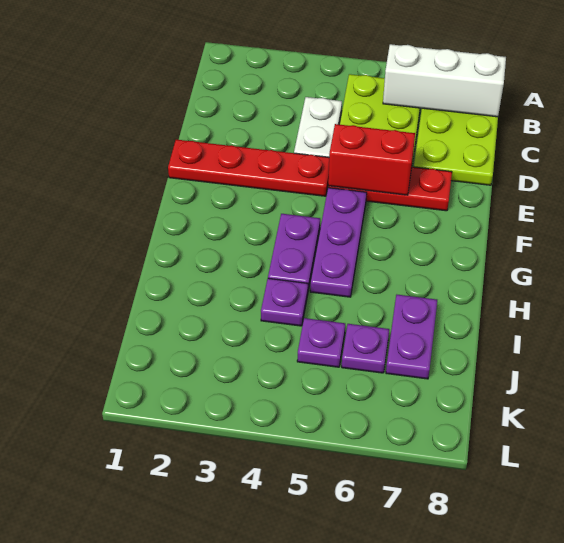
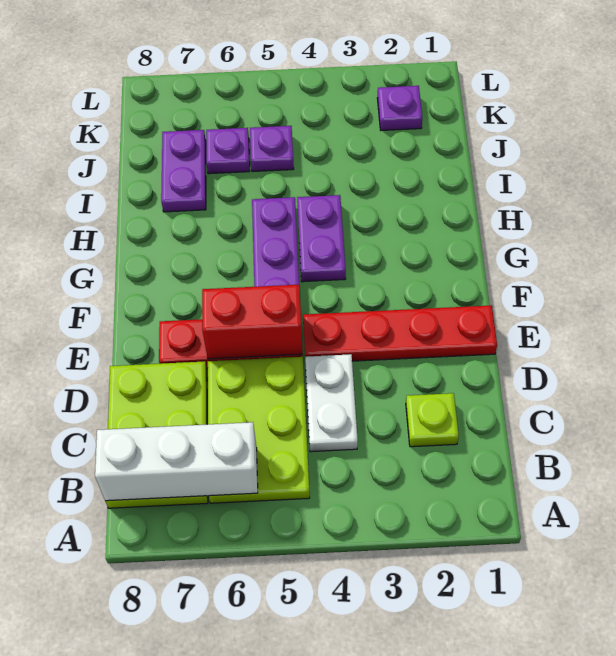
none -> lime 1x1 plate [406,393,459,447]
purple 1x1 plate [261,278,308,326] -> purple 1x1 plate moved to [377,86,422,130]

